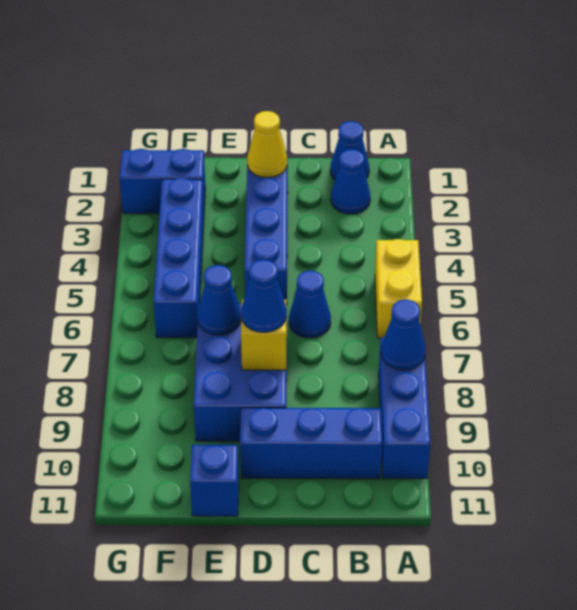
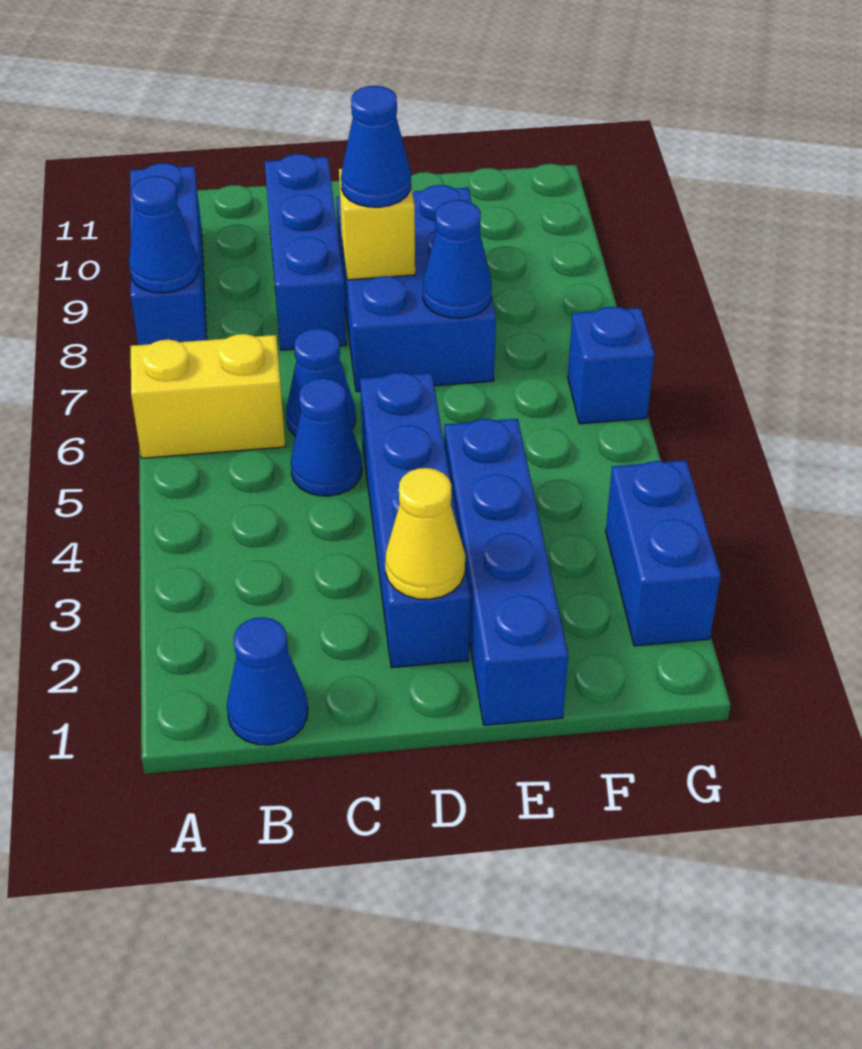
yellow 1x2 brick [375,239,422,338] -> yellow 1x2 brick turned to [131,334,285,458]
blue 1x1 cone [331,149,370,214] -> blue 1x1 cone moved to [291,378,362,496]
blue 1x3 brick [240,408,382,479] -> blue 1x3 brick turned to [265,154,347,350]
blue 1x1 brick [190,445,239,516] -> blue 1x1 brick moved to [568,307,655,424]
blue 1x2 brick [120,149,205,214] -> blue 1x2 brick turned to [606,460,721,646]
blue 1x4 brick [154,178,204,338] -> blue 1x4 brick moved to [444,419,568,725]

